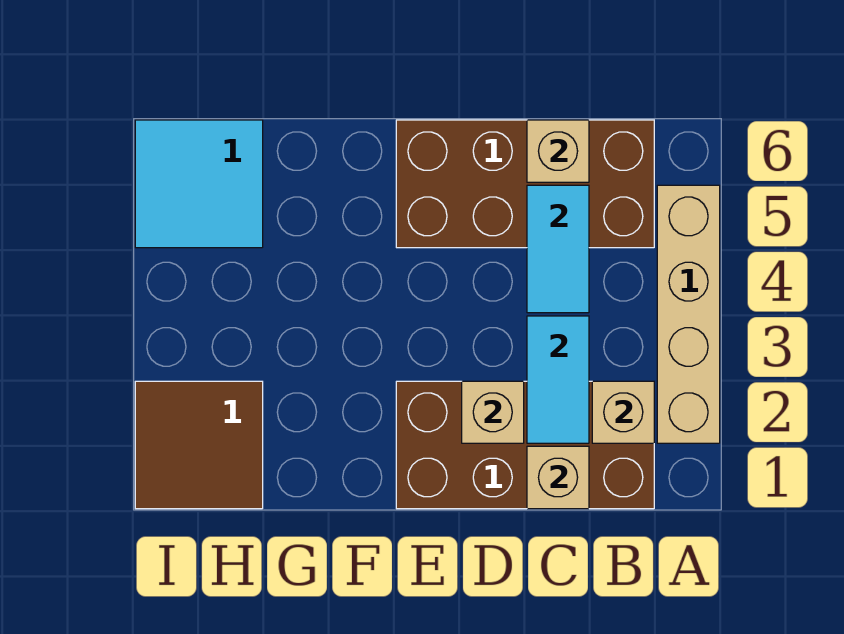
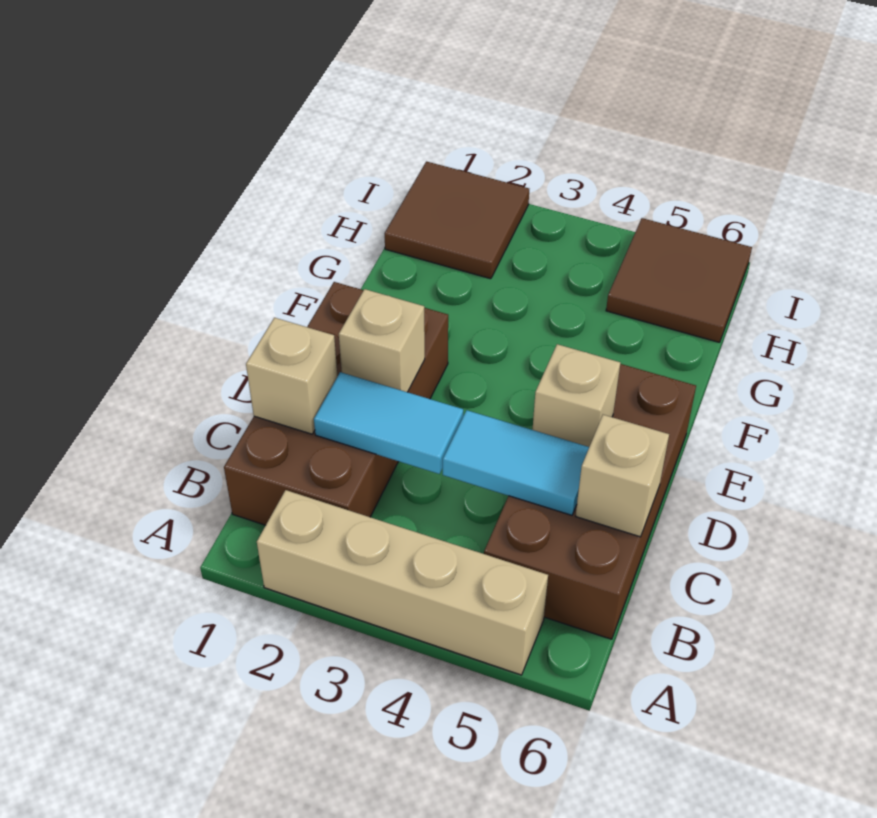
tan 1x1 brick [592,381,654,443] -> tan 1x1 brick moved to [532,344,620,447]
cyan 2x2 tile [135,120,263,248] -> brown 2x2 tile [606,218,752,342]

